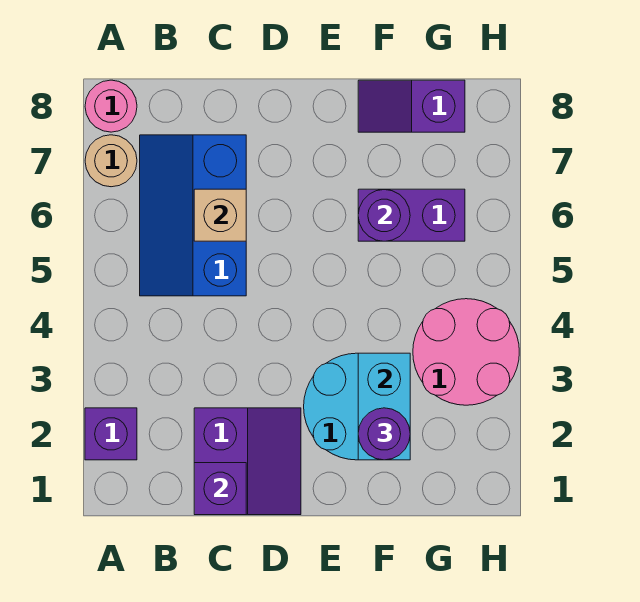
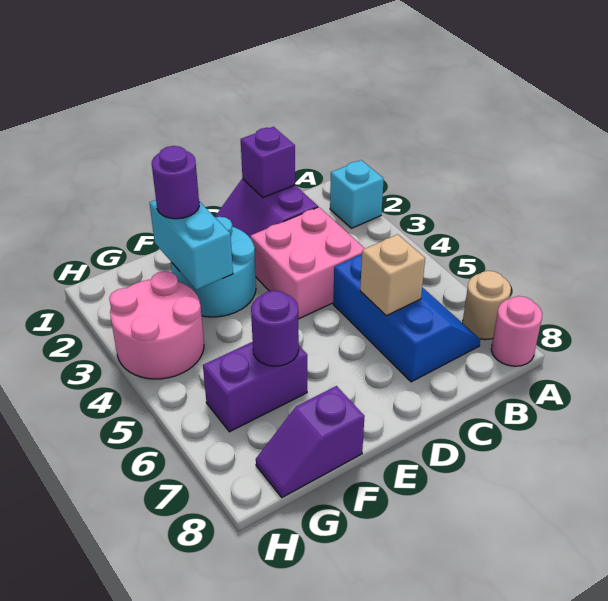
purple 1x1 brick [85,408,137,460] -> cyan 1x1 brick [330,160,384,228]
none -> pink 2x2 brick [250,207,365,319]
purple 1x2 slope [358,80,465,132] -> purple 1x2 slope turned to [256,386,365,497]

